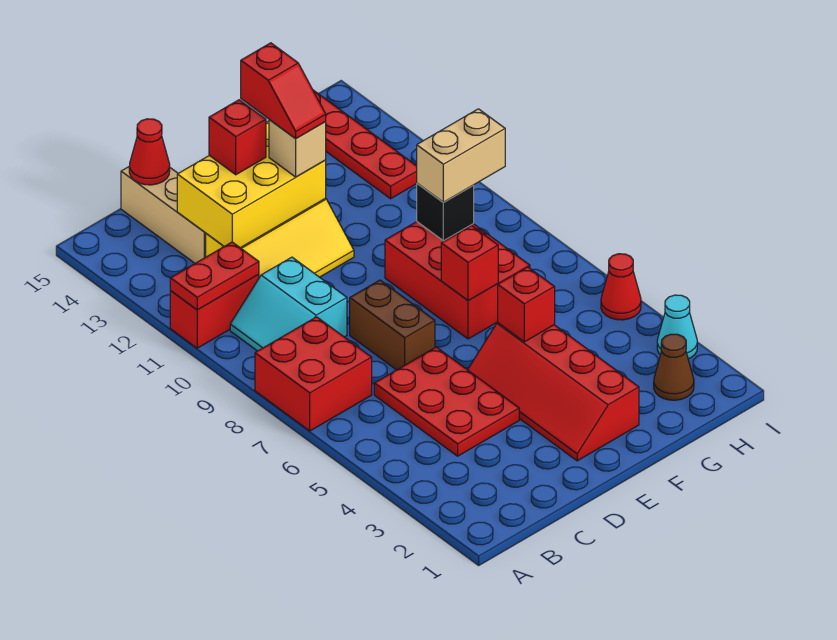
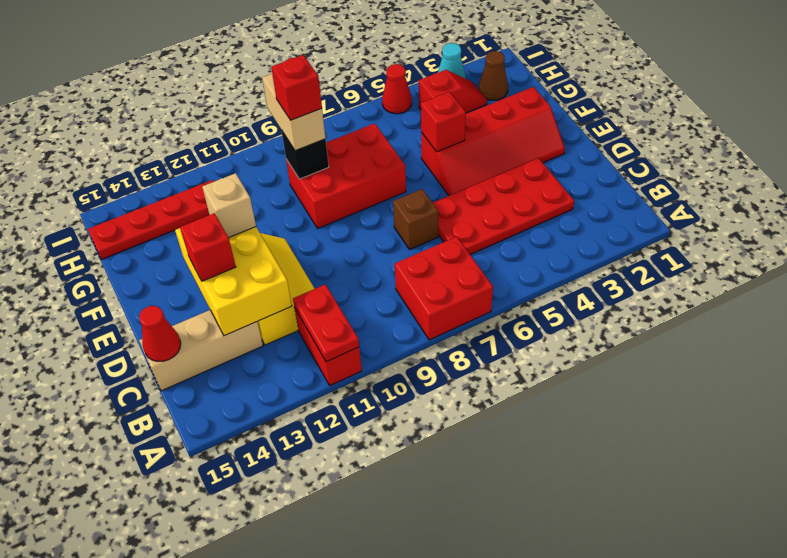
cyan 2x2 slope [230,257,347,351] -> none
red 2x3 plate [374,347,519,456] -> red 2x4 plate [433,158,574,254]
brown 1x2 brick [350,280,435,370] -> brown 1x1 brick [393,189,439,250]
red 1x2 slope [241,43,326,139] -> red 1x2 slope moved to [419,70,487,113]
red 1x1 brick [441,226,498,300] -> red 1x1 brick moved to [271,55,322,120]

